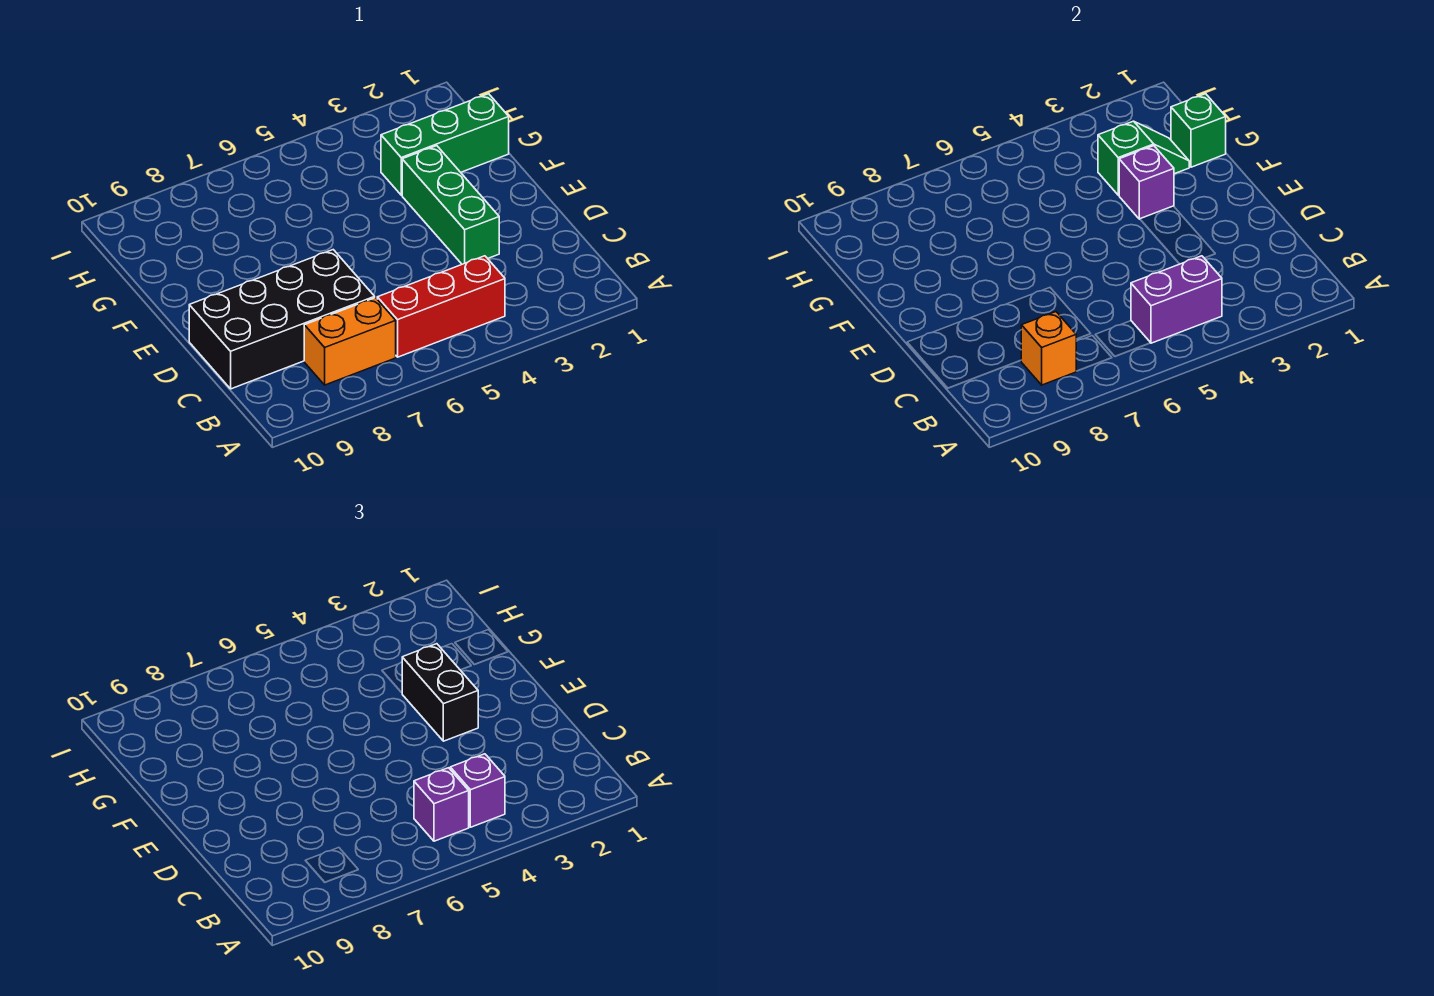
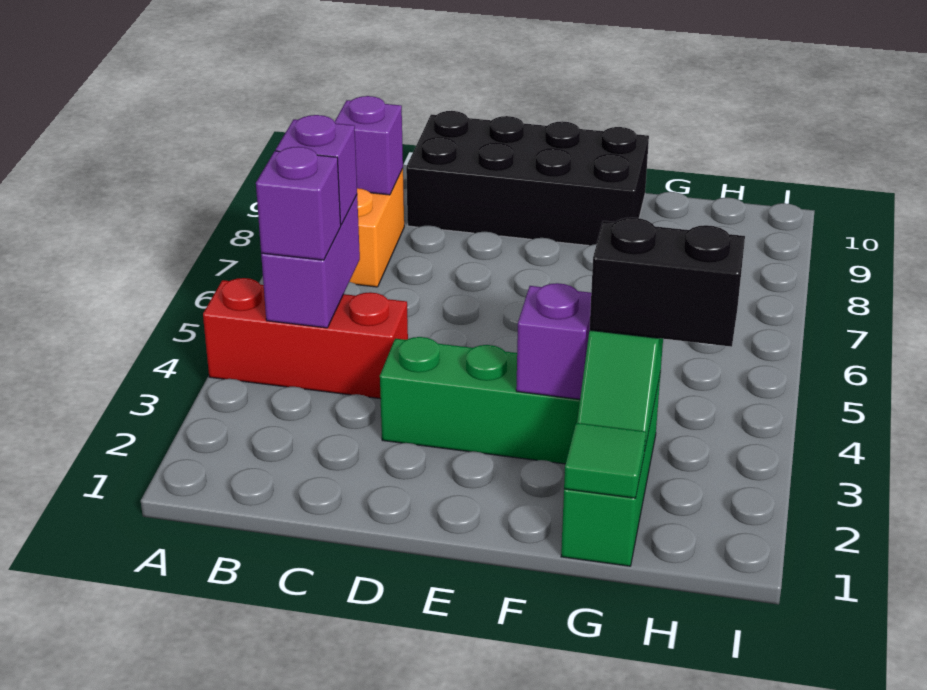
red 1x3 brick [377,256,505,357] -> red 1x3 brick turned to [203,278,408,399]
orange 1x1 brick [1021,312,1076,385] -> purple 1x1 brick [335,96,403,195]
black 2x4 brick [189,250,375,389] -> black 2x4 brick turned to [406,111,649,246]
black 1x2 brick [402,644,478,741] -> black 1x2 brick moved to [590,218,745,347]
green 1x1 brick [1171,94,1226,167] -> green 1x1 tile [564,423,646,498]

